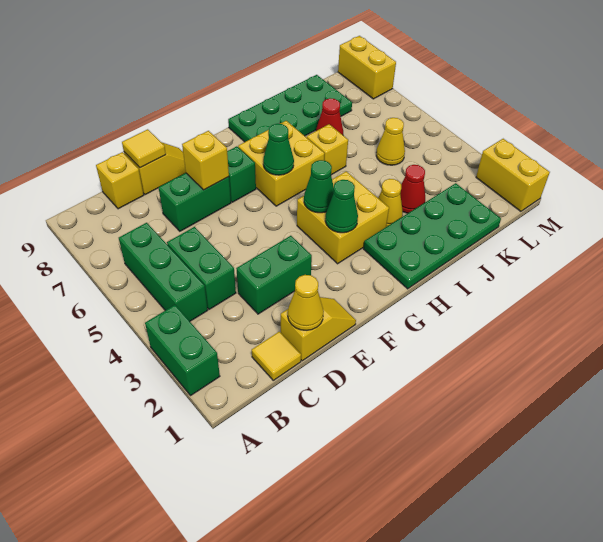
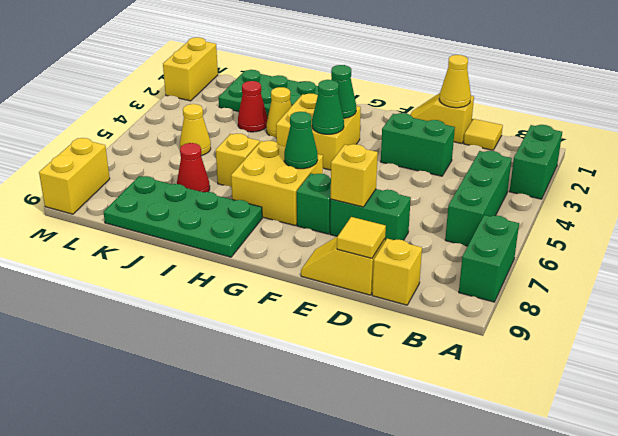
green 1x2 brick [167,227,236,309] -> green 1x2 brick moved to [459,215,519,302]

